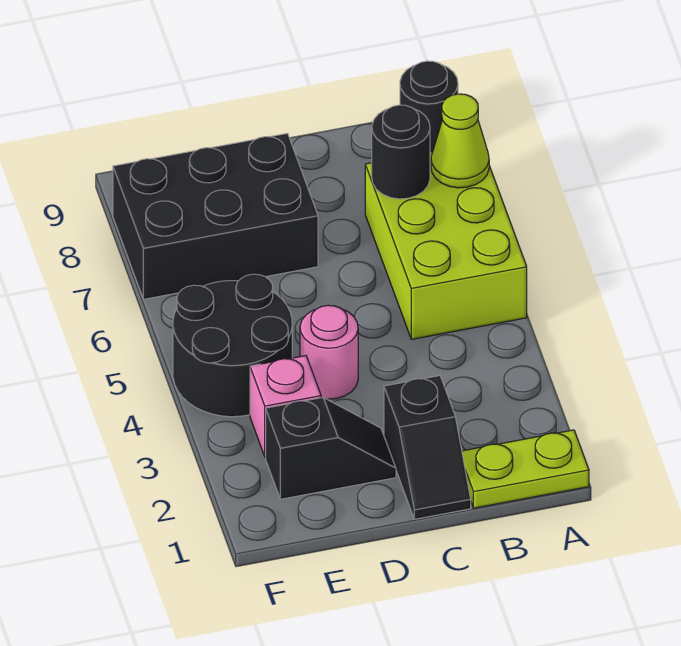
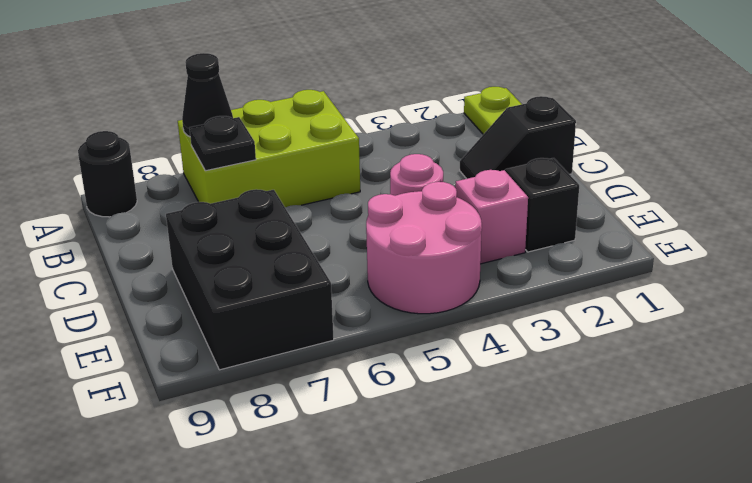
lime 1x1 cone [431,94,489,188] -> black 1x1 cone [182,53,233,137]
black 1x1 round brick [372,105,430,199] -> black 1x1 plate [190,116,256,171]
black 1x2 slope [384,376,471,519] -> black 1x2 slope turned to [460,96,576,179]
black 2x2 round brick [173,274,292,417] -> pink 2x2 round brick [366,182,482,314]

